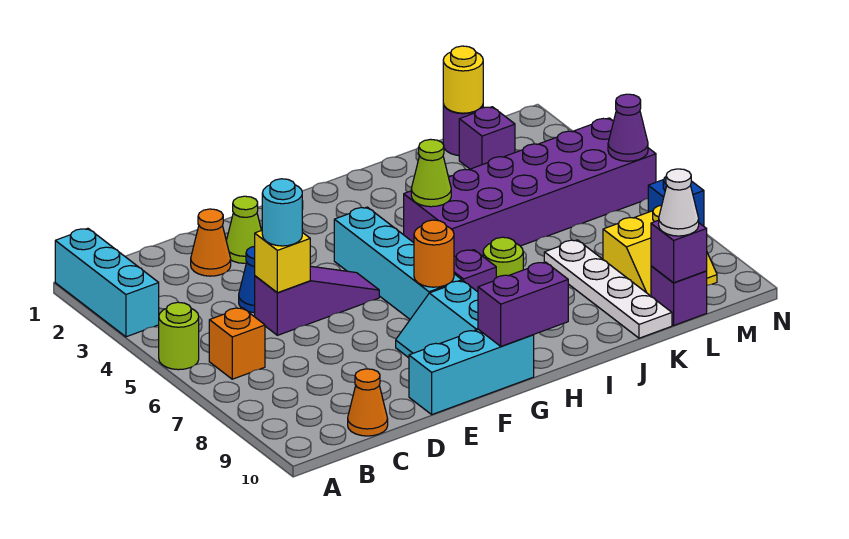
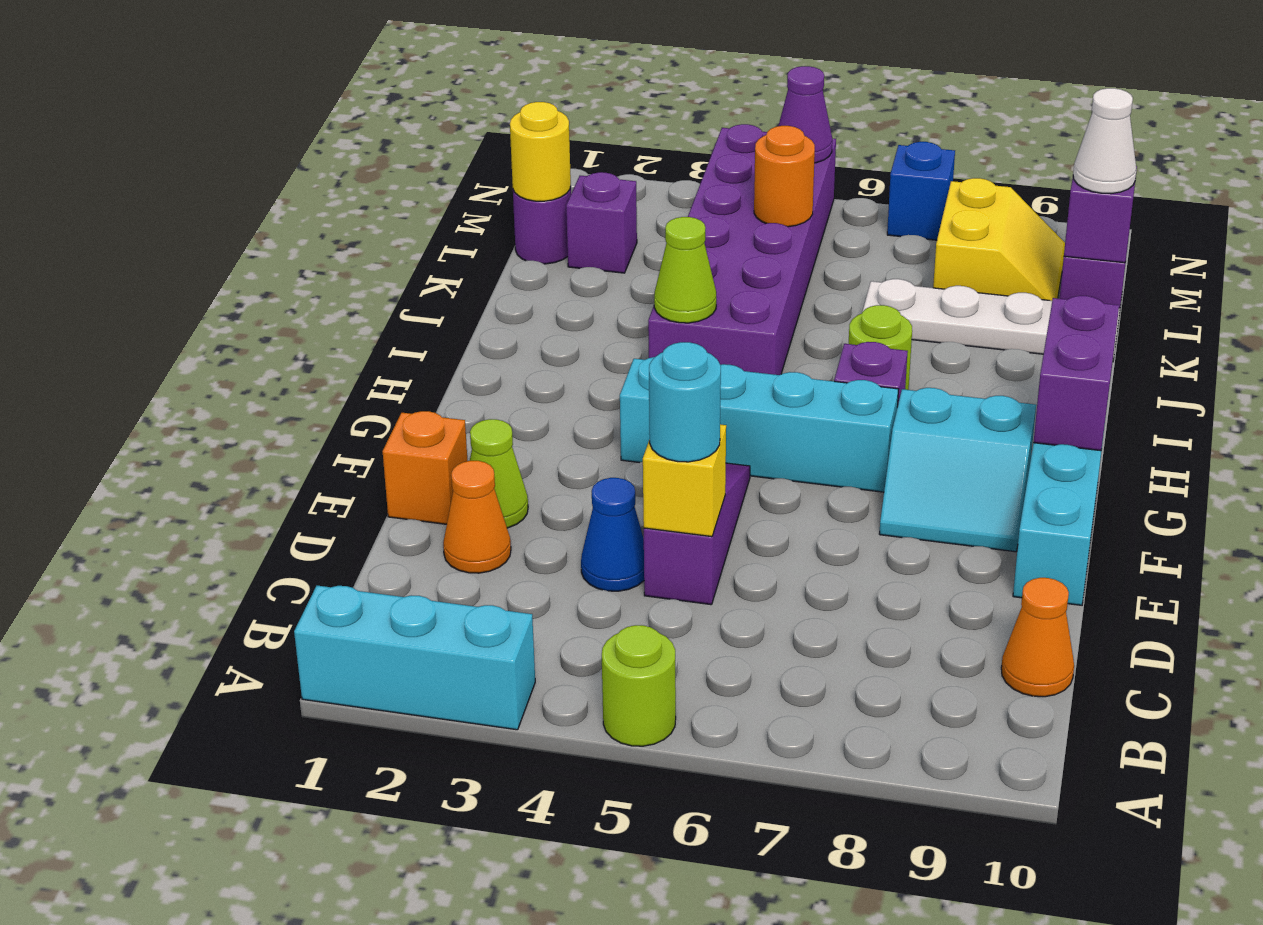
orange 1x1 brick [209,308,265,379] -> orange 1x1 brick moved to [383,411,467,524]
orange 1x1 round brick [414,220,454,287] -> orange 1x1 round brick moved to [754,126,815,227]

